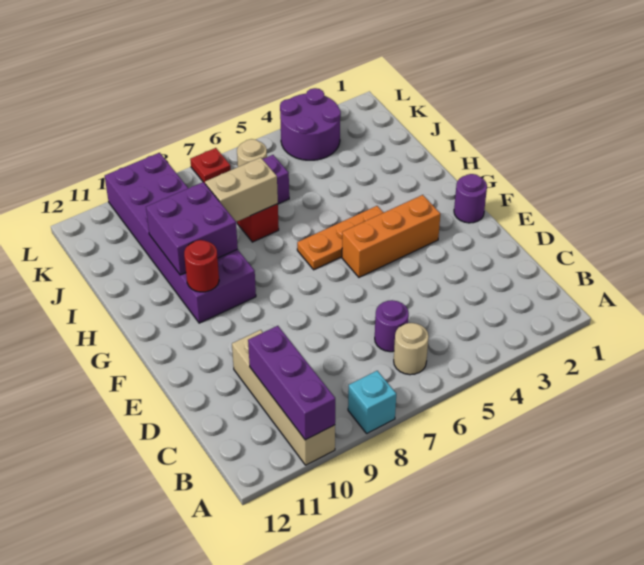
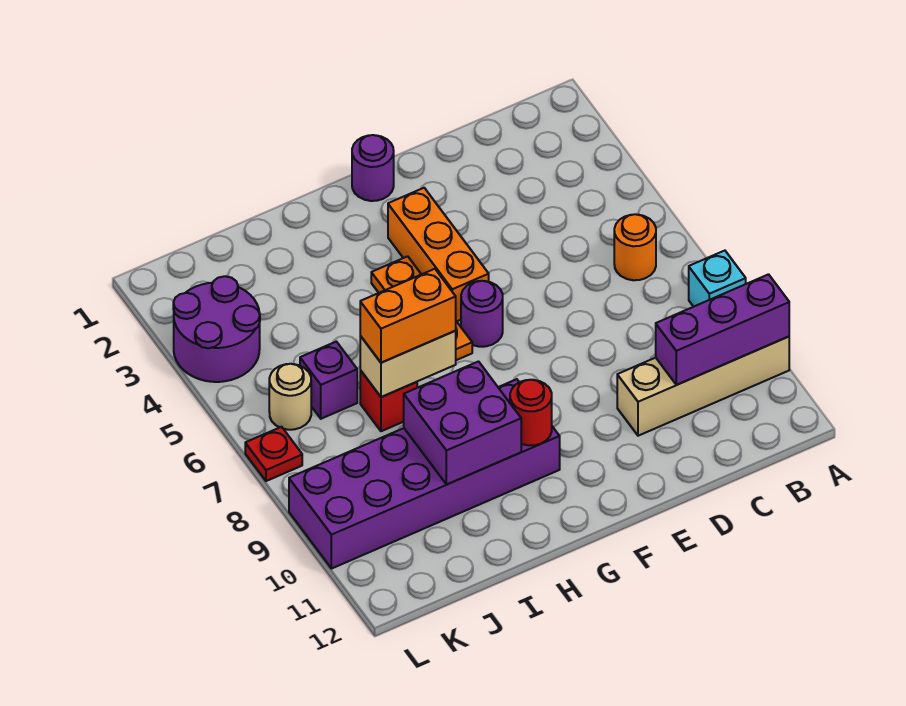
tan 1x1 round brick [394,323,429,375] -> orange 1x1 round brick [614,214,656,280]
purple 1x1 round brick [375,300,409,352] -> purple 1x1 round brick moved to [461,281,503,347]
none -> orange 1x2 brick [360,269,456,363]
tan 1x2 brick [205,158,278,222] -> tan 1x2 brick turned to [360,331,456,397]

